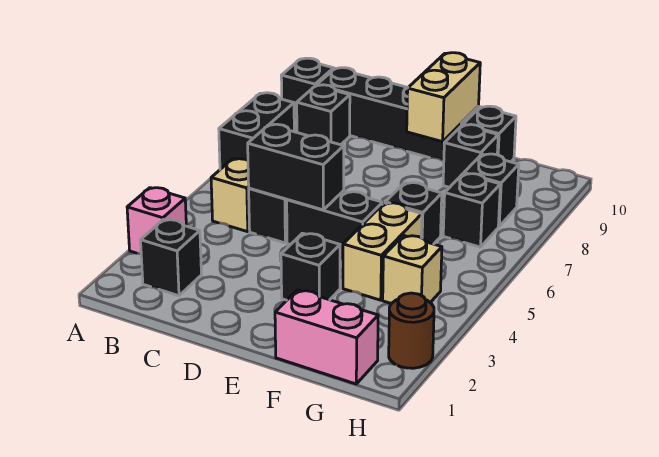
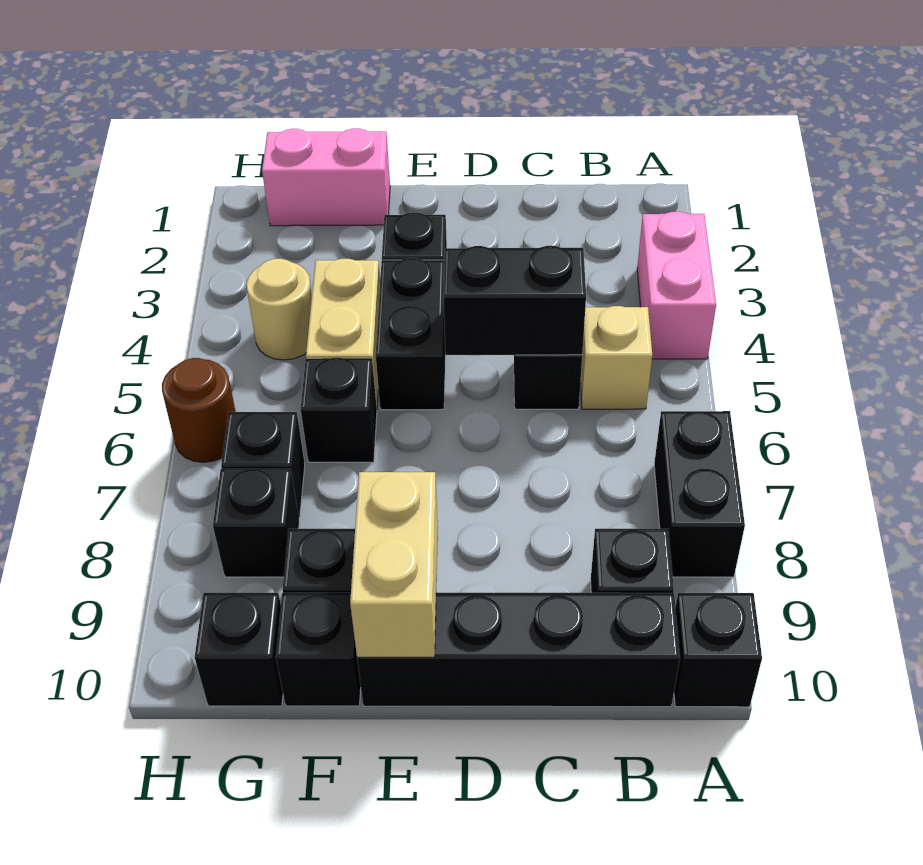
pink 1x1 brick [127,188,186,254] -> pink 1x2 brick [637,212,716,359]
black 1x1 brick [141,219,201,296] -> black 1x1 brick moved to [195,593,283,706]
black 1x2 brick [287,191,382,260] -> black 1x2 brick turned to [376,258,445,410]
tan 1x1 brick [383,235,442,304] -> tan 1x1 round brick [246,259,312,360]
brown 1x1 round brick [389,293,434,368] -> brown 1x1 round brick moved to [162,358,236,462]

